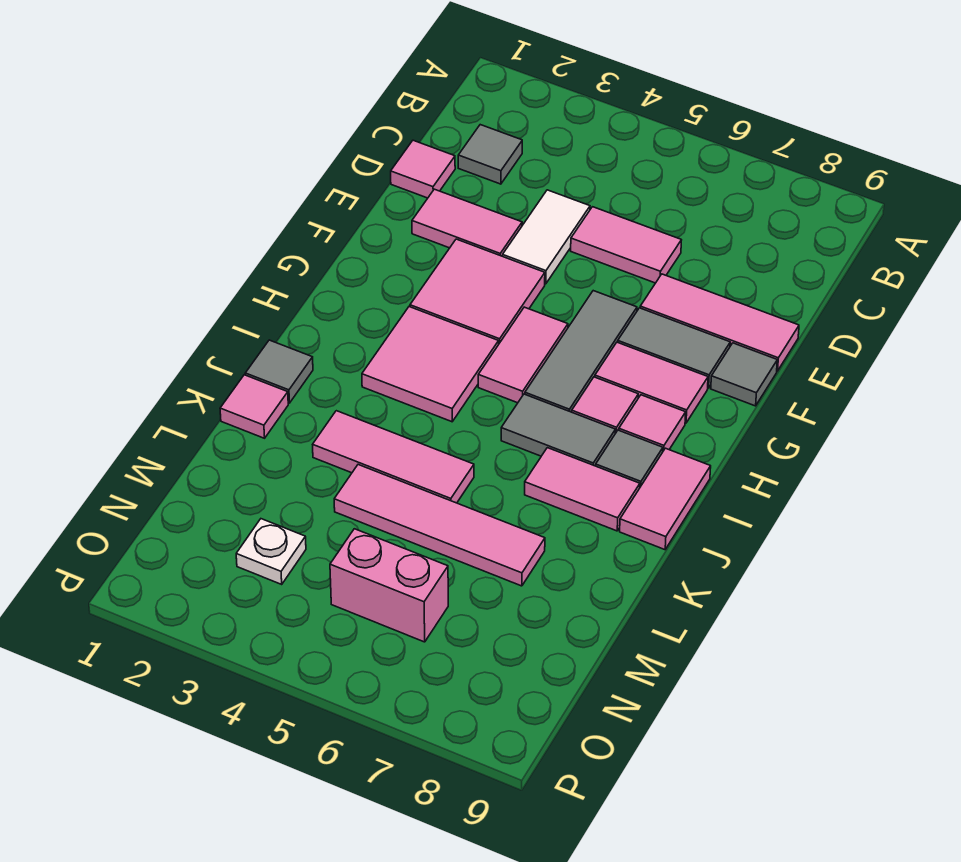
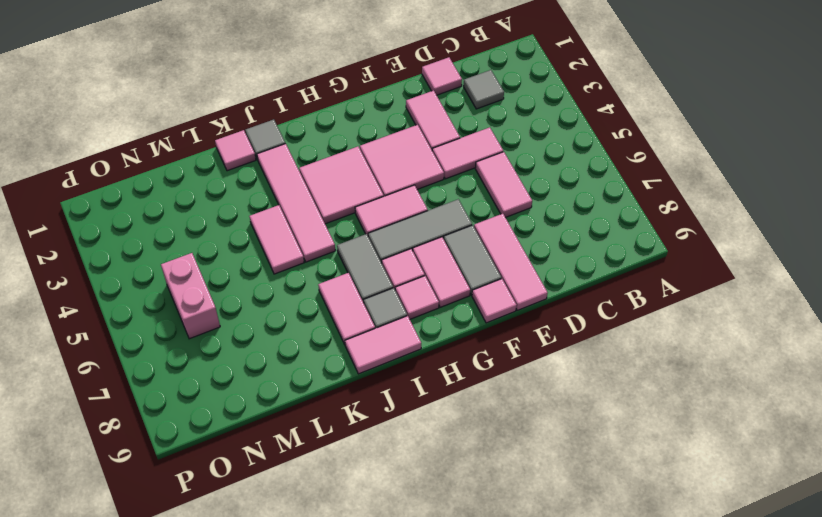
white 1x2 tile [503,190,590,284] -> pink 1x2 tile [432,127,503,179]
grey 1x1 tile [711,343,777,406] -> pink 1x1 tile [472,279,516,323]
pink 1x3 tile [313,411,474,503] -> pink 1x2 tile [250,205,304,274]
pink 1x4 tile [334,465,545,586] -> pink 1x4 tile moved to [257,144,335,262]
white 1x1 plate [236,519,306,584] -> none

